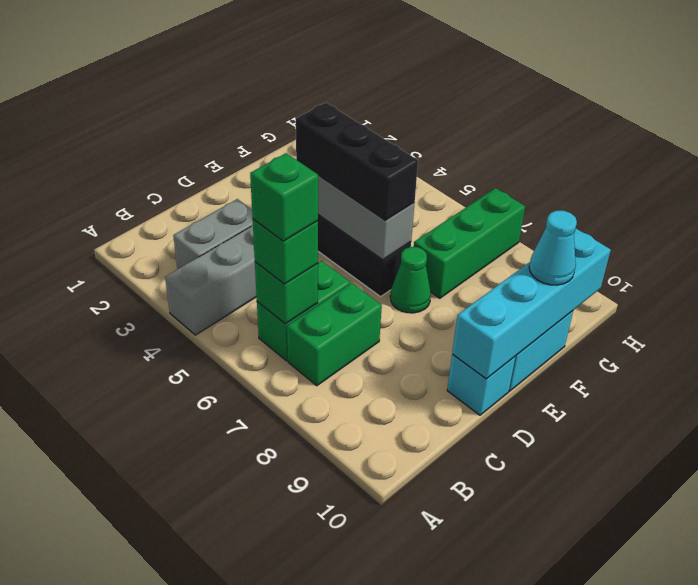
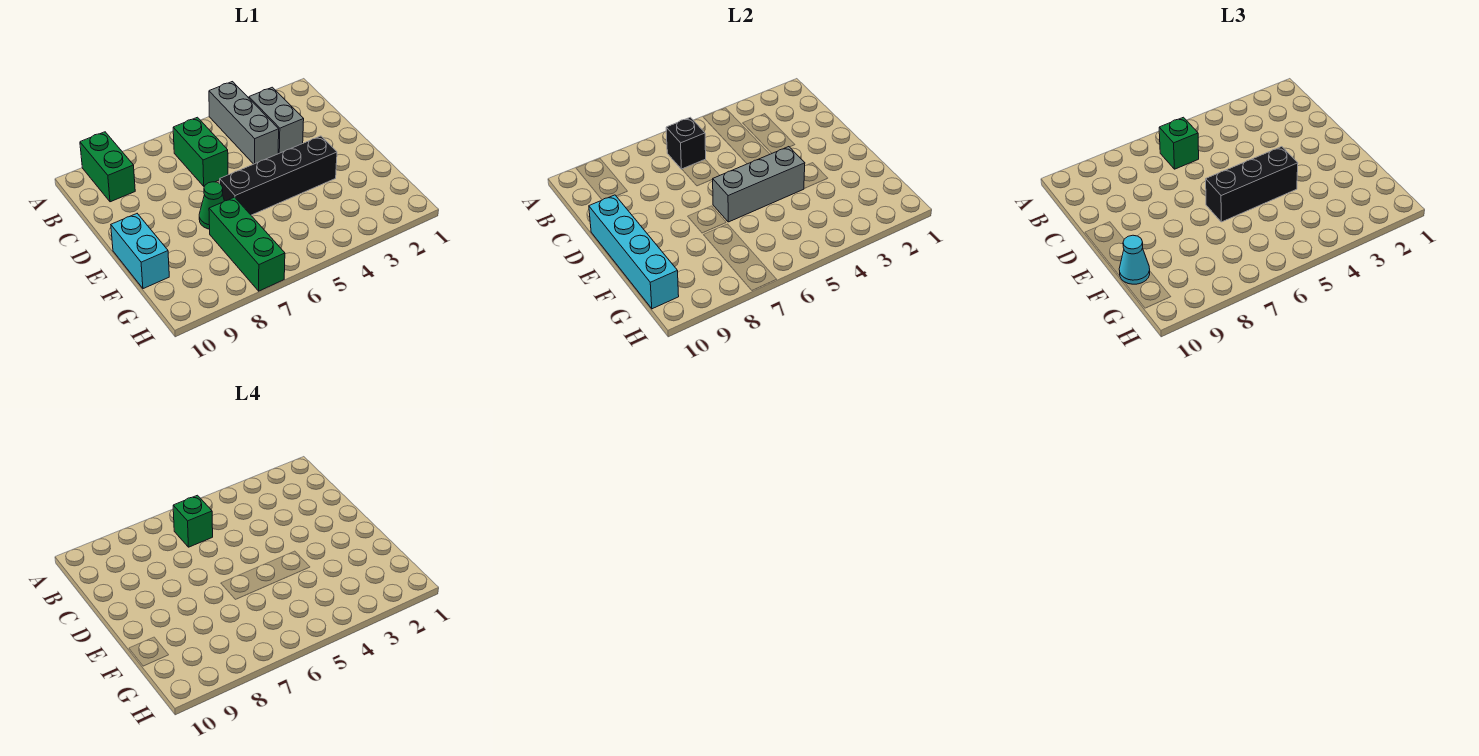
green 1x1 brick [255,262,318,324] -> black 1x1 brick [666,117,706,169]
green 1x2 brick [287,283,382,386] -> green 1x2 brick moved to [80,132,135,202]
cyan 1x1 brick [447,354,515,415] -> none

